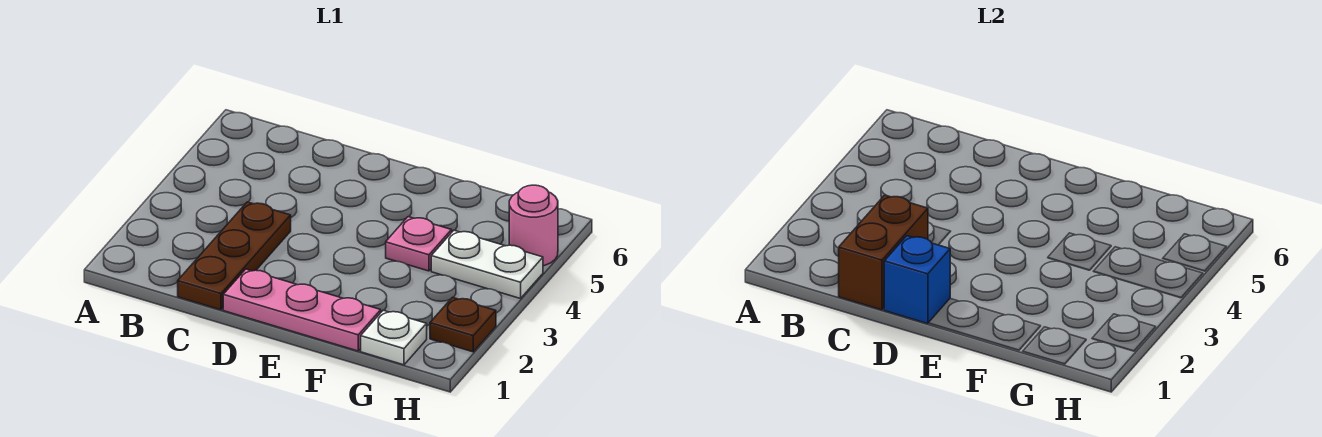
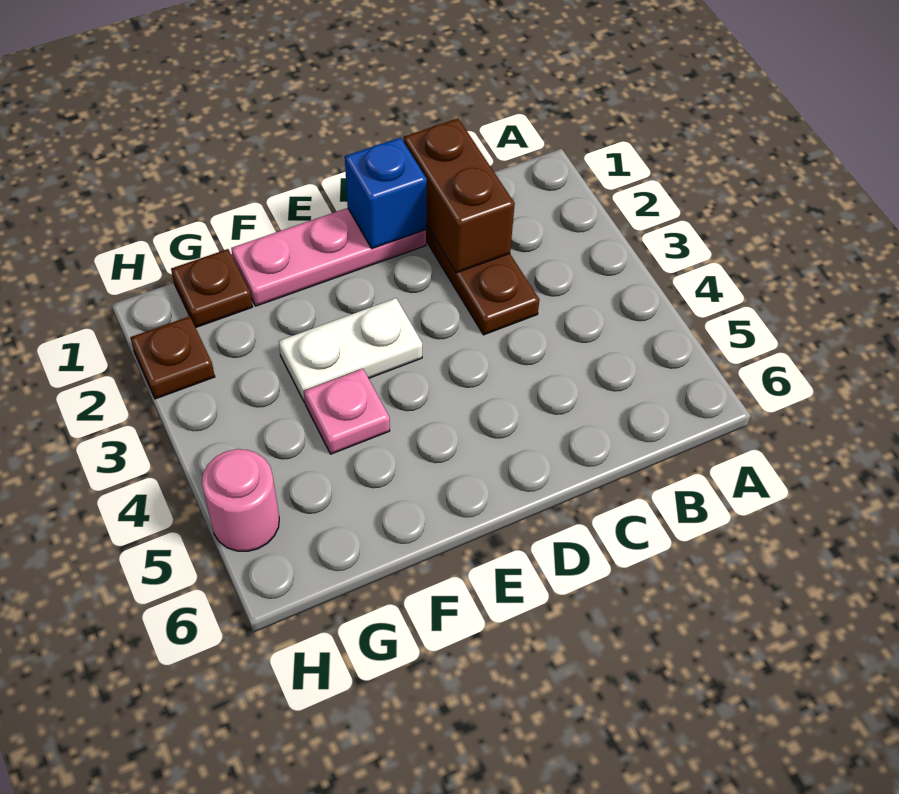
white 1x1 plate [361,310,427,365] -> brown 1x1 plate [171,249,252,328]
white 1x2 plate [431,230,543,299] -> white 1x2 plate moved to [279,298,422,403]

